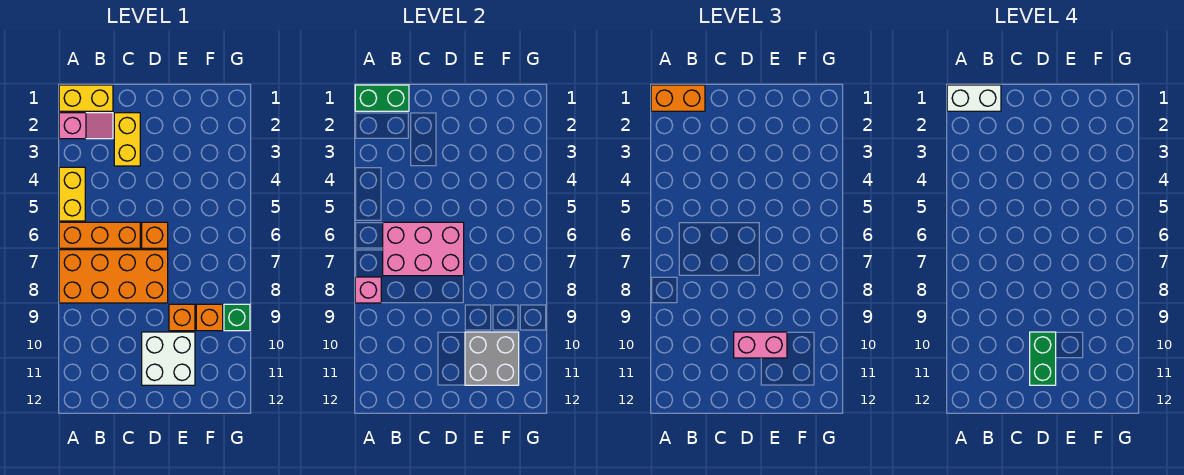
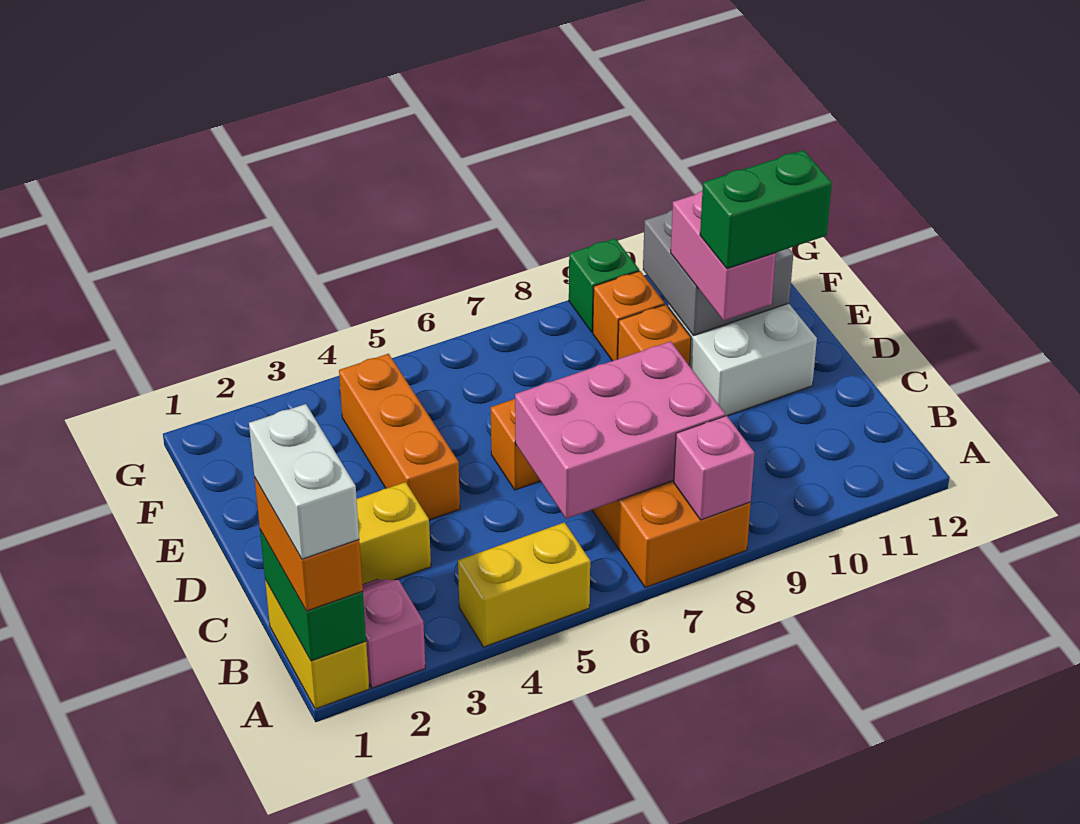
orange 1x3 brick [59,222,140,248] -> orange 1x3 brick moved to [339,354,460,520]
pink 2x3 brick [383,222,464,276] -> pink 2x3 brick turned to [515,341,725,519]

